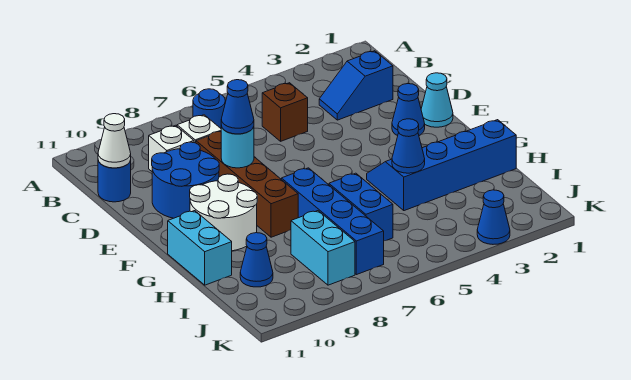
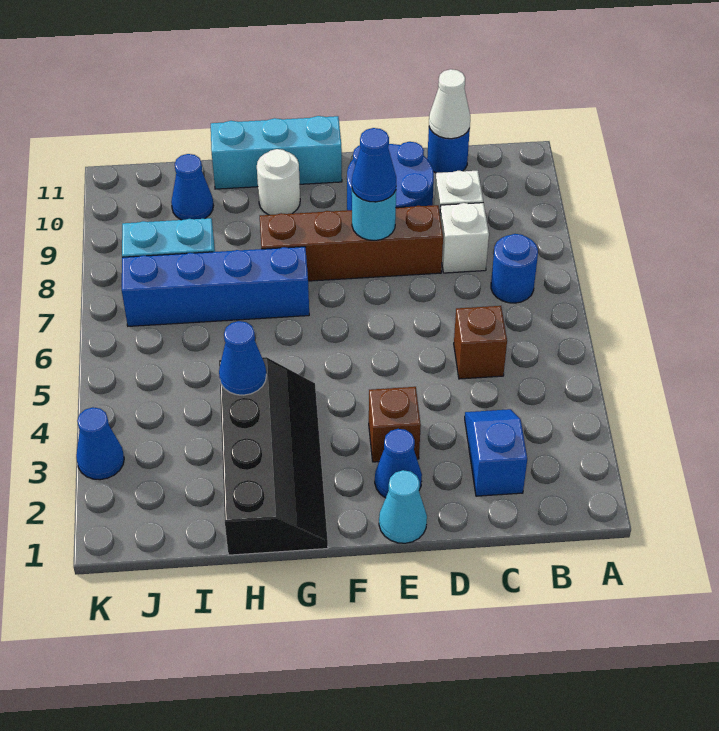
none -> brown 1x1 brick [369,387,421,462]
white 2x2 round brick [190,174,257,251] -> white 1x1 round brick [257,149,300,215]
blue 2x4 slope [367,120,516,211] -> black 2x4 slope [219,357,328,555]
cyan 1x2 brick [168,211,232,285] -> cyan 1x3 brick [211,116,342,189]
blue 1x2 brick [329,173,393,241] -> none

